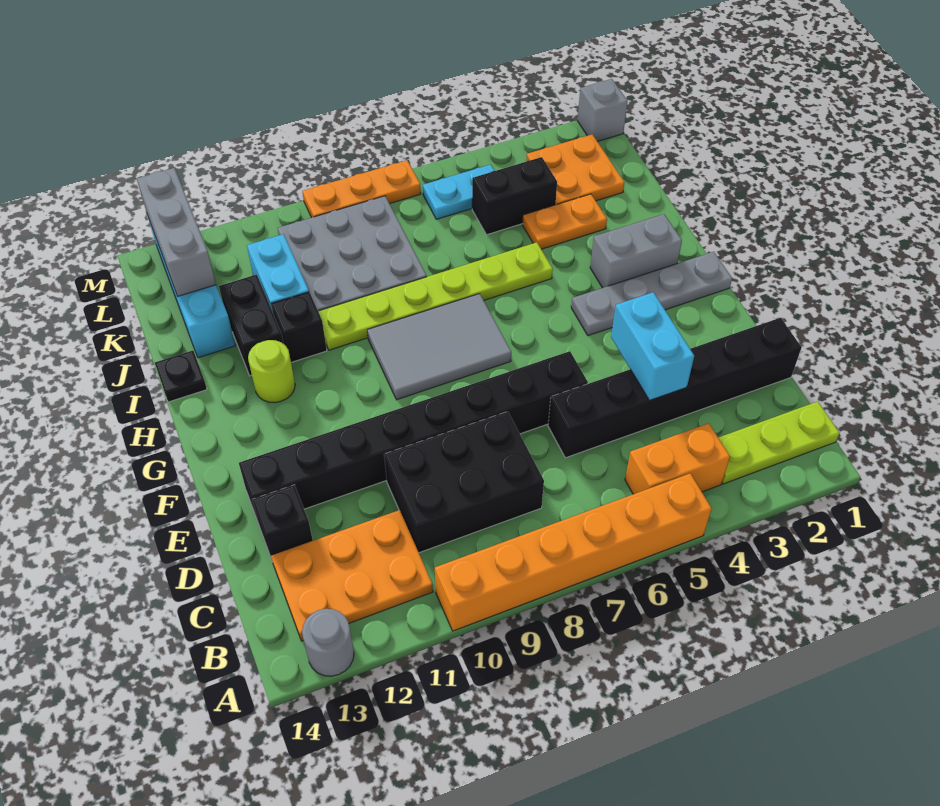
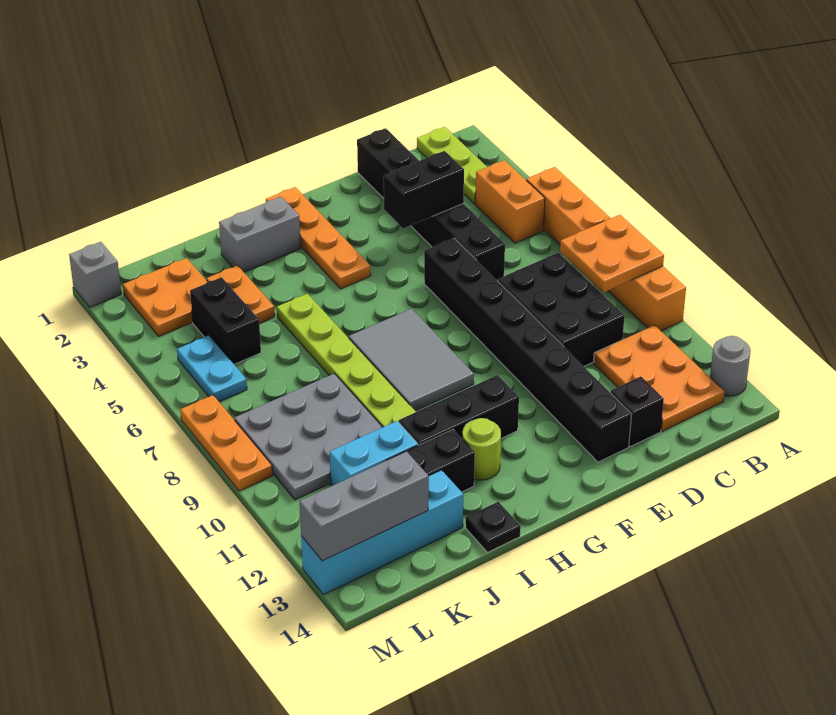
none -> orange 2x2 plate [560,215,664,292]
cyan 1x2 brick [611,292,694,400] -> black 1x2 brick [384,151,464,229]
grey 1x4 plate [571,252,732,336] -> orange 1x4 plate [266,187,371,289]
grey 1x2 brick [590,214,682,288] -> grey 1x2 brick turned to [219,197,301,272]
black 1x1 brick [271,292,327,362] -> black 1x3 brick [399,375,519,445]

